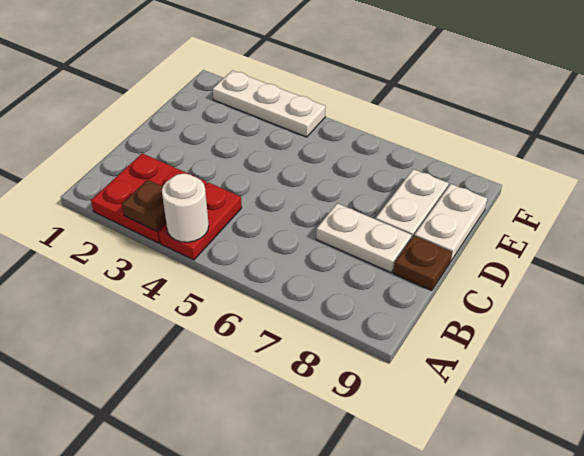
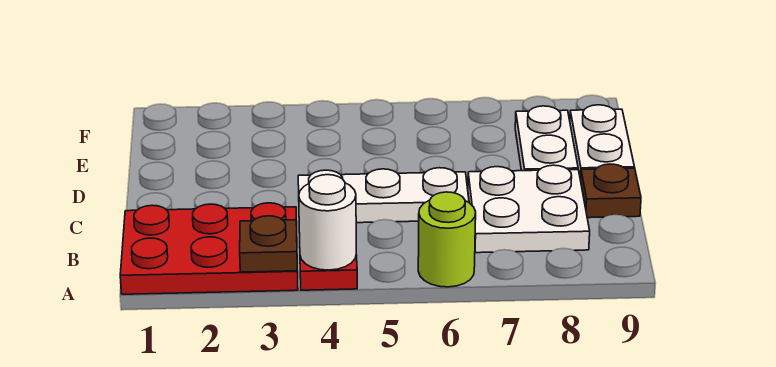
red 2x2 plate [91,153,207,243] -> red 2x3 plate [120,203,298,294]
none -> lime 1x1 round brick [418,192,476,287]
white 1x2 plate [316,203,412,273] -> white 2x2 plate [468,165,590,253]
white 1x3 plate [213,70,326,137] -> white 1x3 plate moved to [298,168,469,223]

